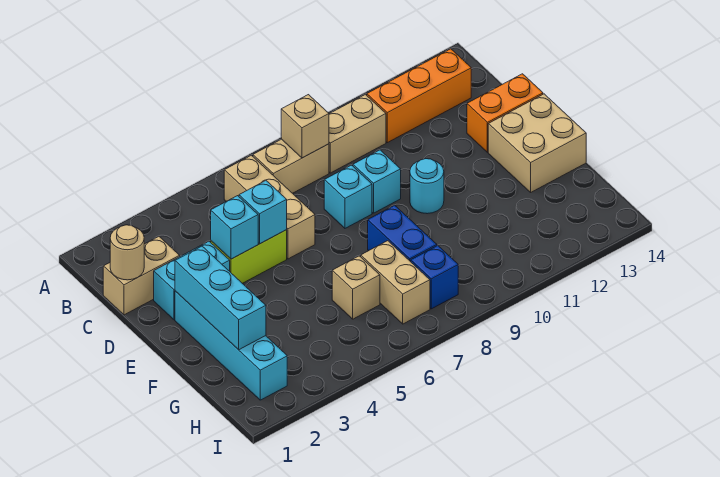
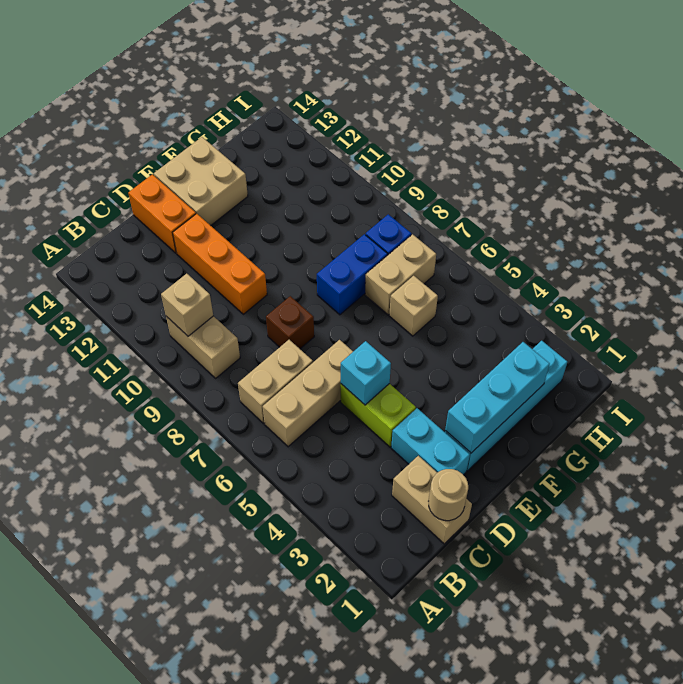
tan 1x2 brick [253,139,329,193] -> tan 1x2 brick turned to [238,340,313,423]
tan 1x1 brick [281,95,329,158] -> tan 1x1 brick moved to [161,274,213,336]
orange 1x3 brick [367,49,471,143] -> orange 1x3 brick moved to [173,214,267,314]
cyan 1x1 brick [211,196,258,259] -> none
cyan 1x1 brick [324,165,372,228] -> brown 1x1 brick [266,296,314,349]
cyan 1x1 brick [353,150,401,213] -> none
cyan 1x1 round brick [410,159,444,214] -> none

